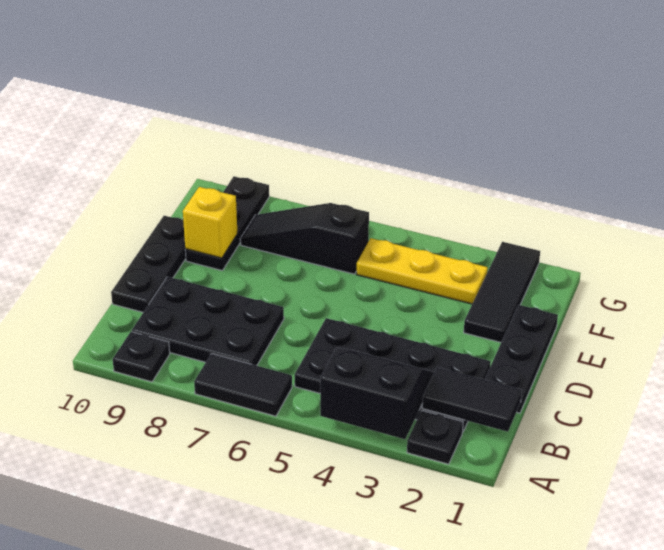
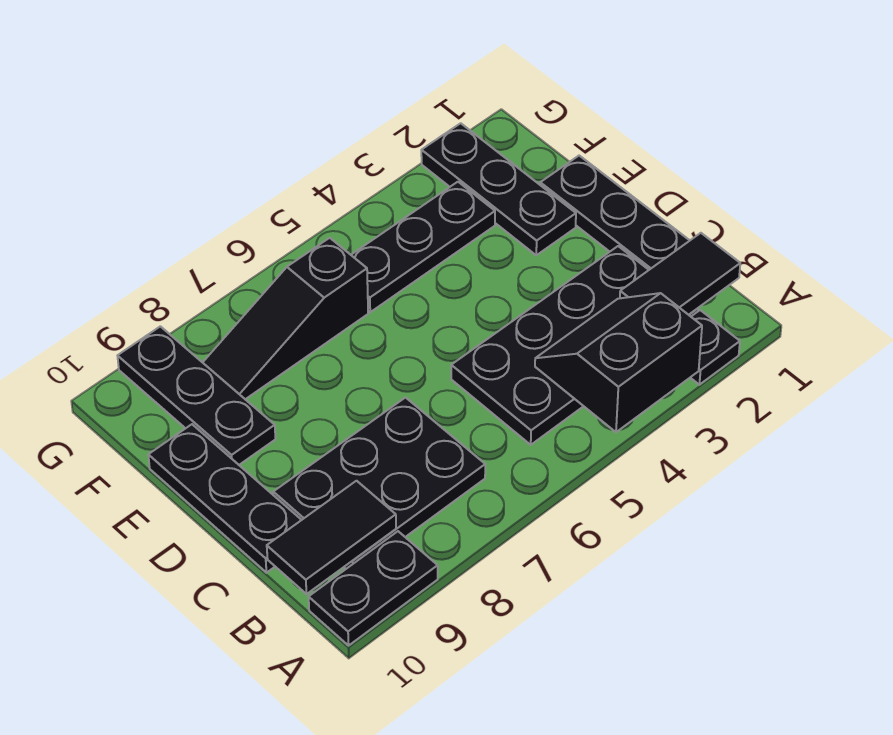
black 1x2 tile [194,354,292,416] -> black 1x2 tile moved to [267,481,396,594]
black 1x1 plate [113,332,170,382] -> black 1x2 plate [309,531,438,646]
black 1x3 tile [464,242,540,342] -> black 1x3 plate [421,123,576,255]
yellow 1x1 brick [183,187,238,258] -> none
yellow 1x3 plate [357,238,488,304] -> black 1x3 plate [351,182,495,312]

